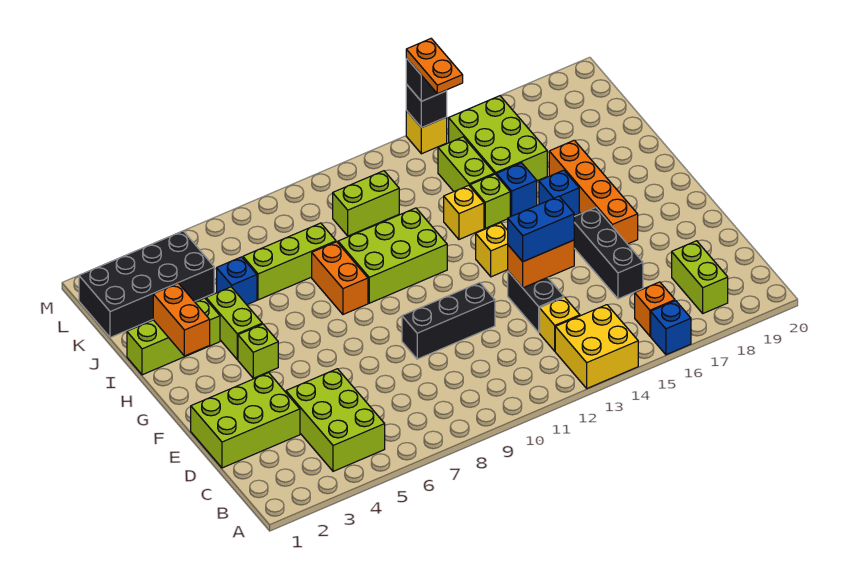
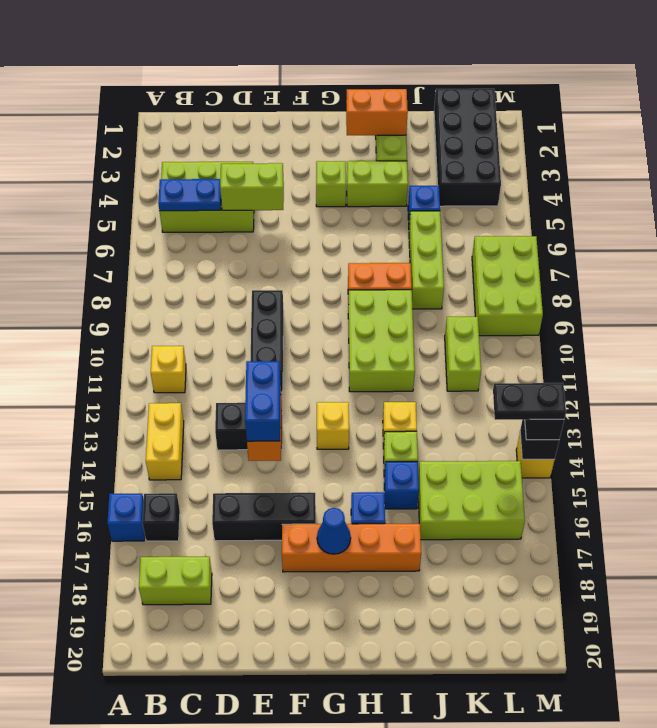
yellow 2x2 brick [555,305,638,388] -> yellow 1x2 brick [146,403,184,480]
none -> blue 1x2 plate [158,179,221,211]
orange 1x1 brick [635,282,675,336] -> black 1x1 brick [142,493,180,541]
yellow 1x1 brick [540,297,580,351] -> yellow 1x1 brick moved to [151,346,186,393]
lime 2x3 brick [191,373,300,468] -> lime 2x3 brick moved to [472,236,543,336]
none -> blue 1x1 cone [317,508,351,554]
lime 1x2 brick [438,137,494,191] -> lime 1x2 brick moved to [220,163,284,210]
orange 1x2 plate [406,39,463,94] -> black 1x2 plate [493,383,566,420]

